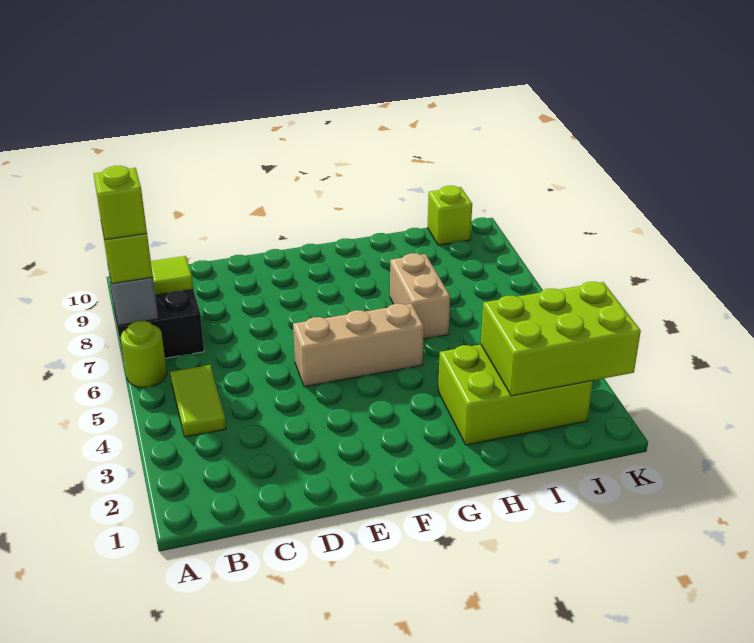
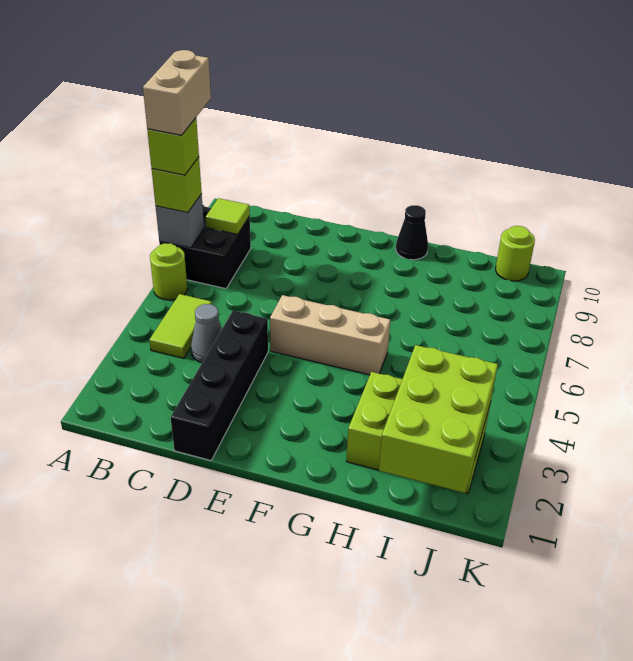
none -> grey 1x1 cone [191,304,222,363]
none -> black 1x4 brick [171,311,268,461]
none -> black 1x1 cone [396,205,428,260]
tan 1x2 brick [390,253,450,339] -> tan 1x2 brick moved to [143,50,211,135]
lime 2x3 brick [481,282,641,396] -> lime 2x3 brick turned to [379,345,498,493]
lime 1x1 brick [428,186,472,245] -> lime 1x1 round brick [496,226,535,281]

